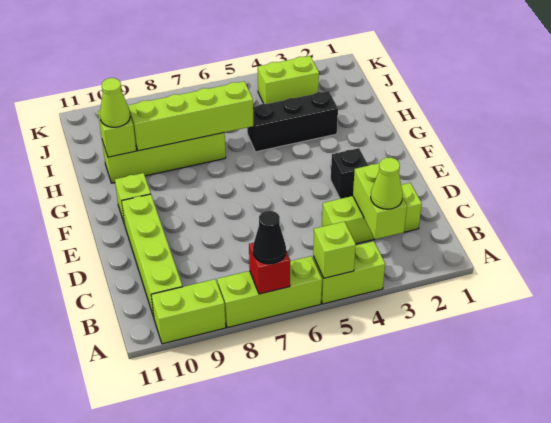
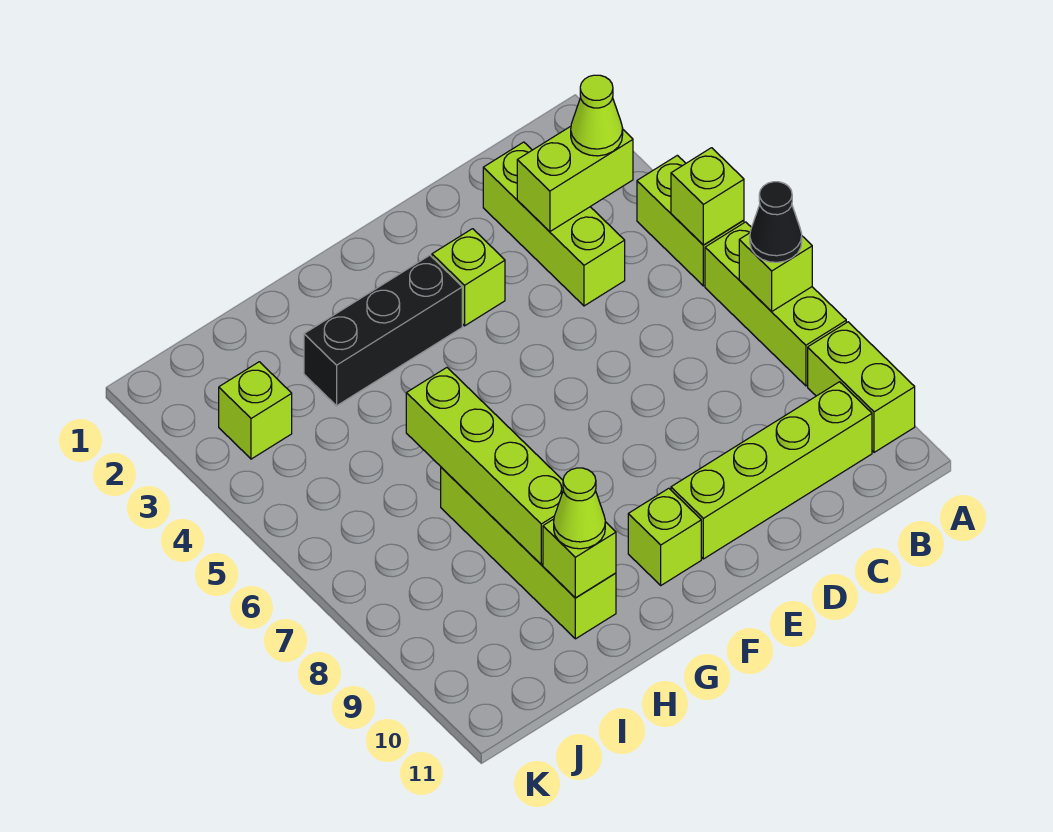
red 1x1 brick [249,243,290,294] -> lime 1x1 brick [739,233,812,312]
black 1x1 brick [331,148,368,199] -> lime 1x1 brick [432,229,505,326]
black 1x3 brick [247,91,338,152] -> black 1x3 brick turned to [304,255,462,406]
lime 1x2 brick [258,56,319,104] -> lime 1x1 brick [219,362,292,459]

